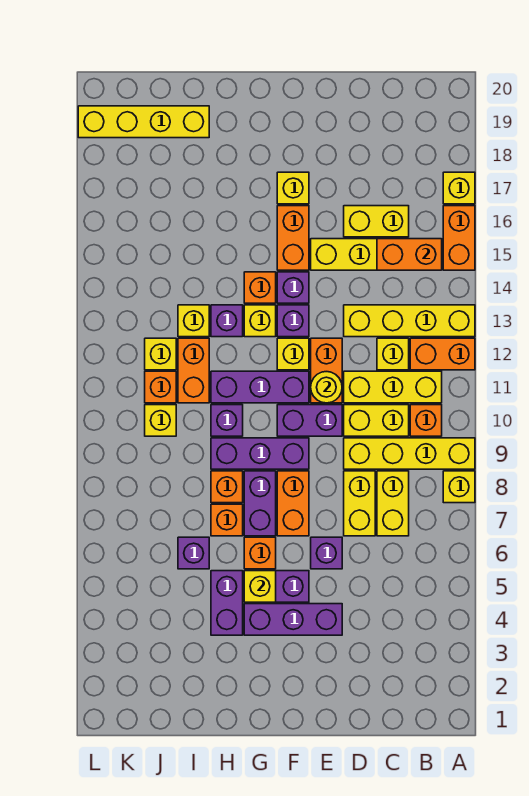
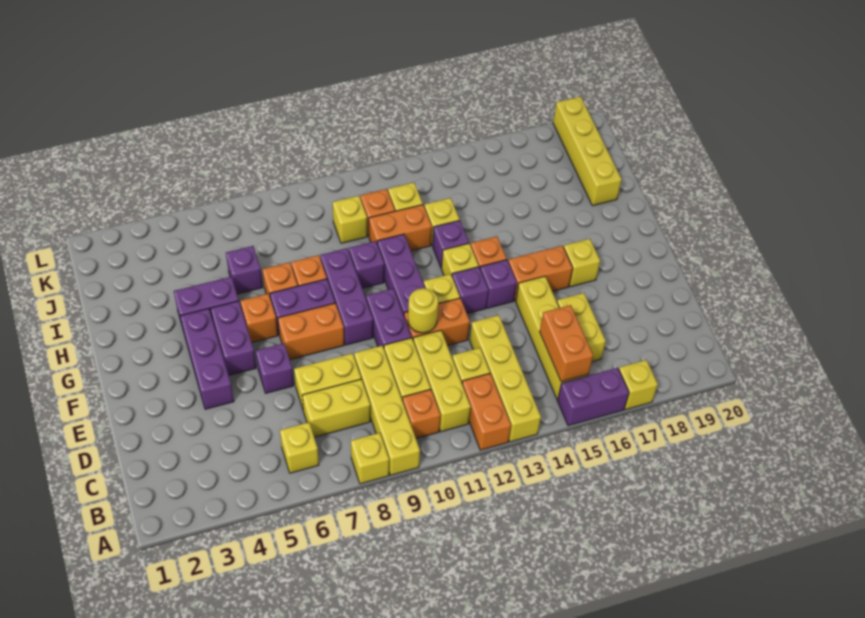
orange 1x2 brick [443,206,475,270] -> purple 1x2 brick [558,368,629,426]
yellow 1x1 brick [244,571,276,602] -> yellow 1x1 brick moved to [280,422,319,473]

